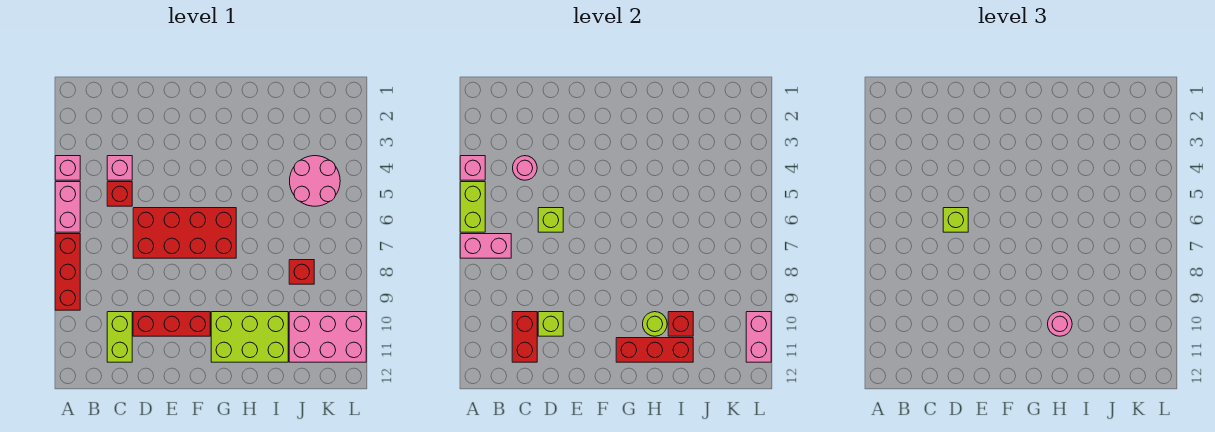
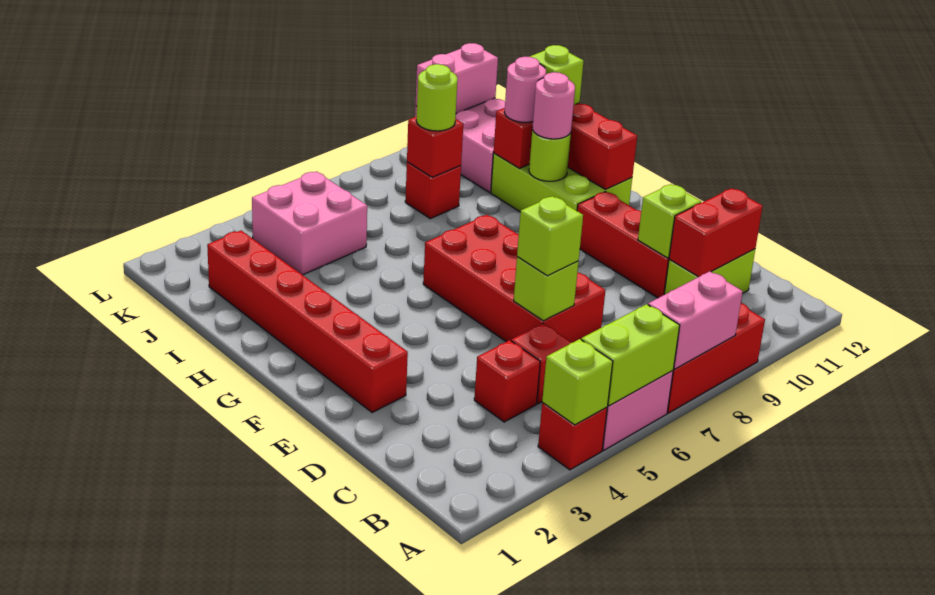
pink 1x1 brick [55,156,80,180] -> red 1x1 brick [538,402,607,470]
pink 1x1 brick [460,156,485,180] -> lime 1x1 brick [542,339,613,425]
pink 1x2 brick [460,234,511,258] -> pink 1x2 brick turned to [648,271,743,369]
pink 1x1 brick [107,156,132,180] -> red 1x1 brick [474,340,540,422]
pink 1x1 round brick [513,156,537,180] -> pink 1x1 round brick moved to [504,57,546,122]
none -> red 1x6 brick [207,231,408,413]
none -> lime 1x1 brick [529,45,583,105]
pink 2x2 round brick [290,156,340,206] -> pink 2x2 brick [252,172,367,275]
none -> red 1x1 brick [407,116,463,178]
none -> lime 1x1 round brick [416,64,457,131]

